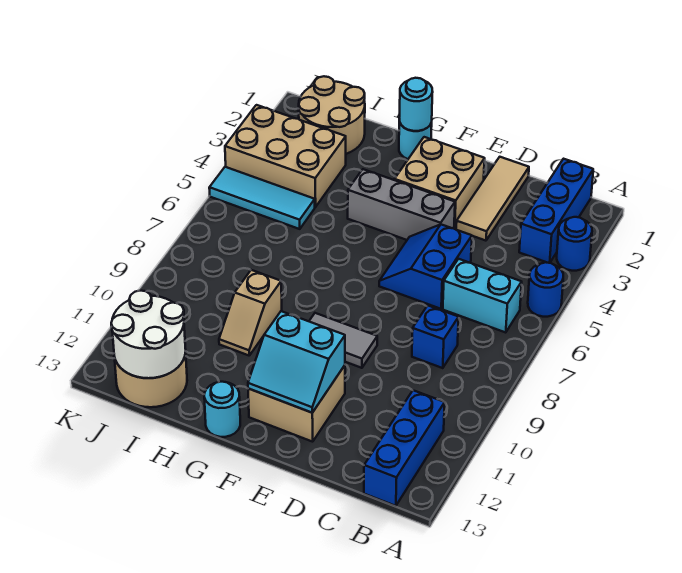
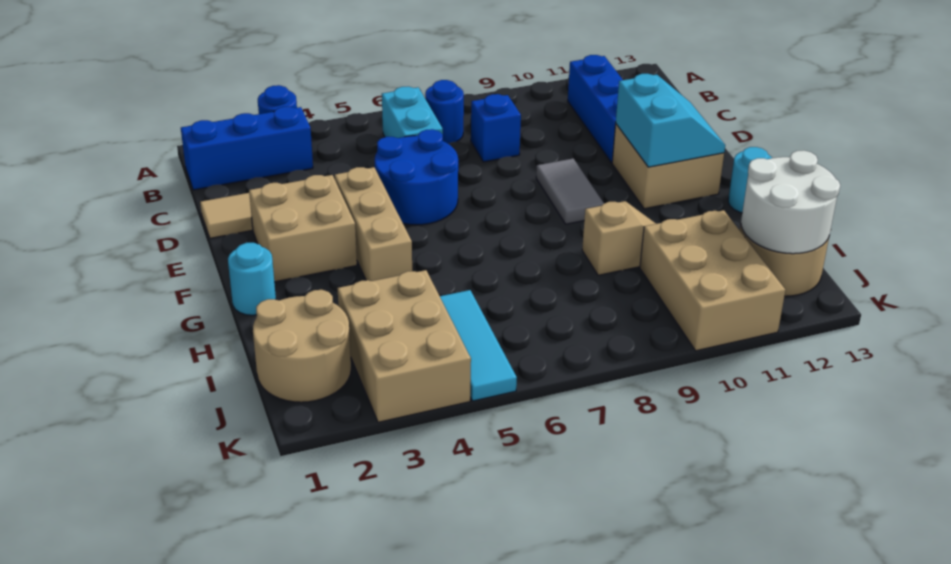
blue 1x1 round brick [528,262,563,317] -> blue 1x1 round brick moved to [425,80,464,144]
blue 1x3 brick [364,390,445,506] -> blue 1x3 brick turned to [568,55,623,163]
blue 2x2 slope [379,224,472,309] -> blue 2x2 round brick [375,129,458,225]
grey 1x3 brick [348,169,455,240] -> tan 1x3 brick [335,167,412,281]
cyan 1x1 round brick [399,78,433,131] -> none
none -> tan 2x3 brick [640,210,785,351]

